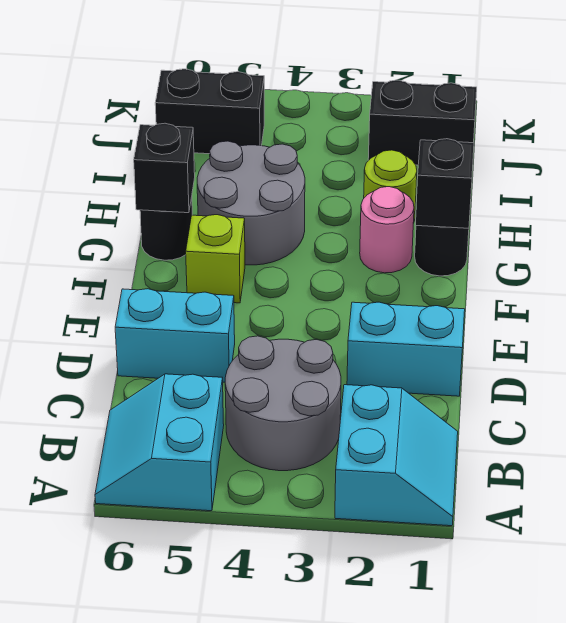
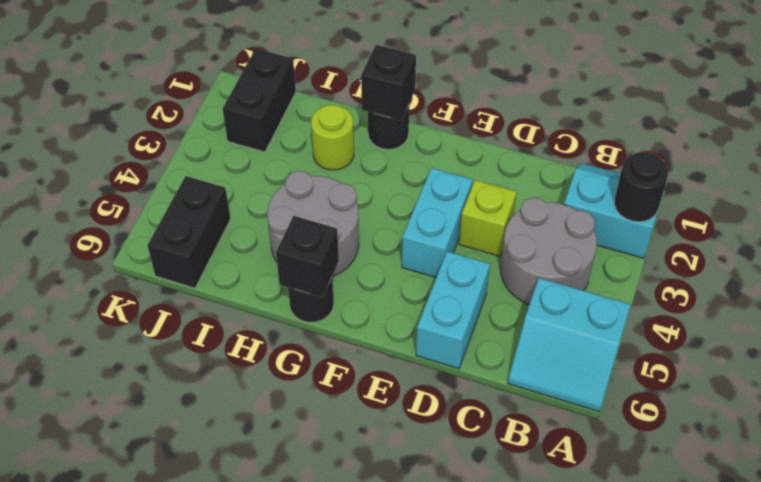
none -> black 1x1 round brick [614,152,668,222]
cyan 1x2 brick [347,302,465,396] -> cyan 1x2 brick moved to [402,168,473,277]
lime 1x1 brick [186,215,245,303] -> lime 1x1 brick moved to [459,180,517,256]
pink 1x1 round brick [360,187,414,273] -> none

